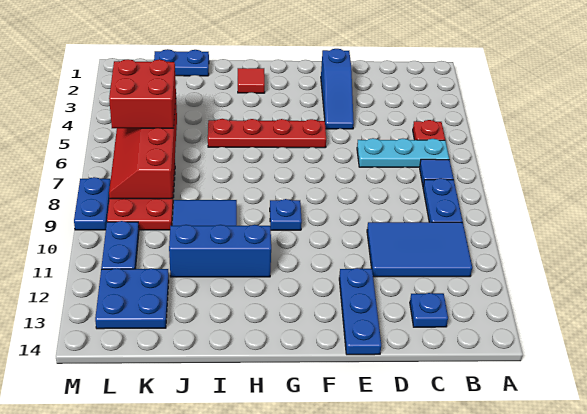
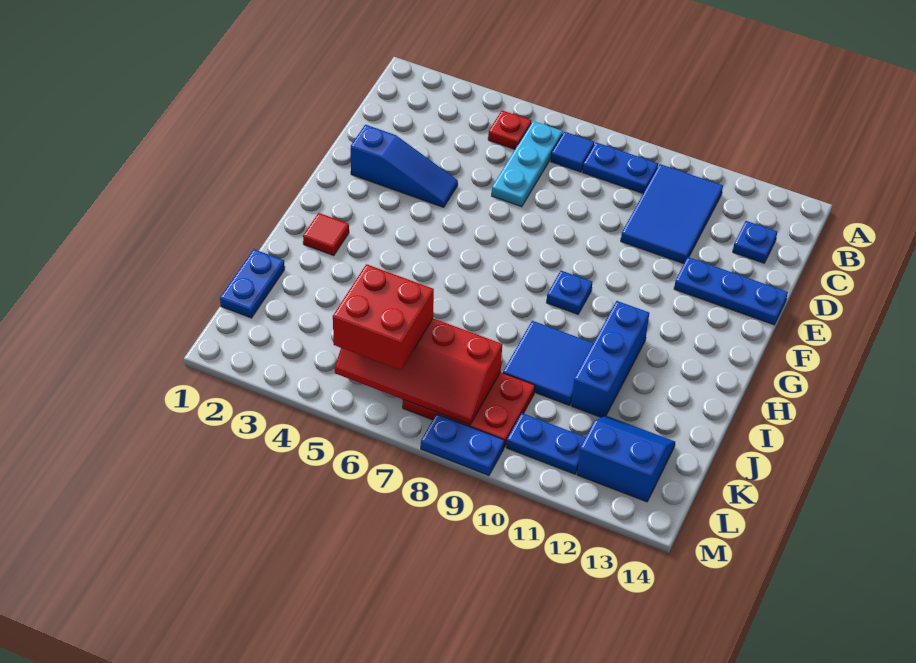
red 1x4 plate [208,119,326,148] -> none
blue 2x2 plate [95,268,169,329] -> blue 2x2 slope [577,416,675,502]

